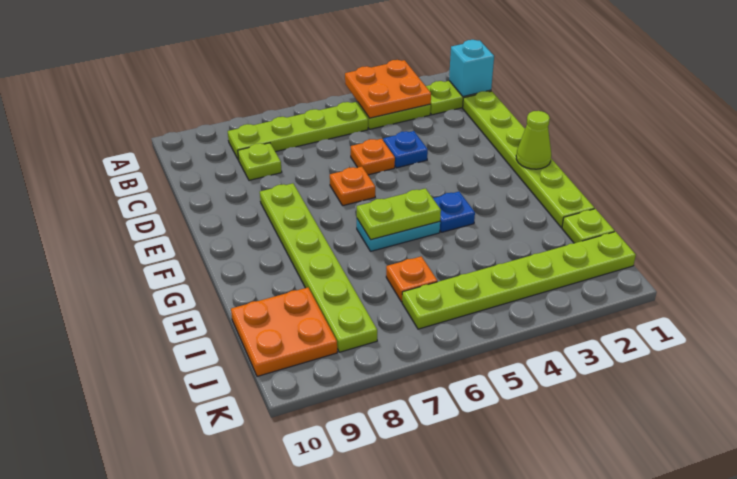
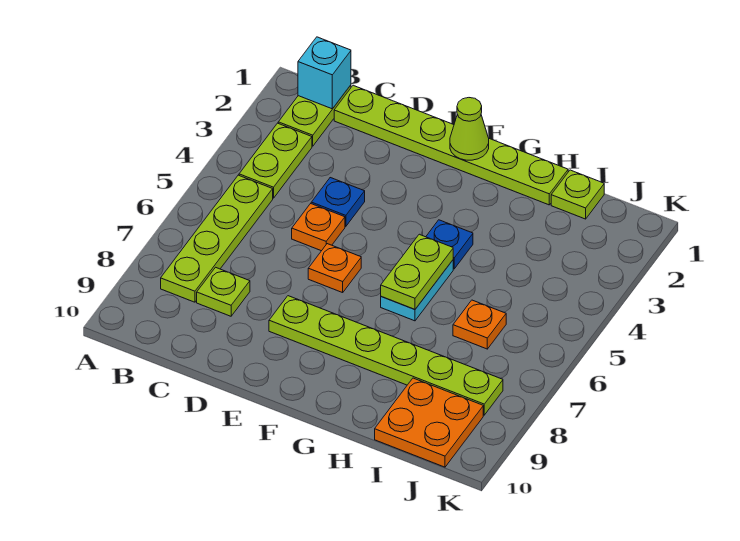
orange 2x2 plate [345,60,431,118] -> none
lime 1x6 plate [402,232,636,329] -> none

